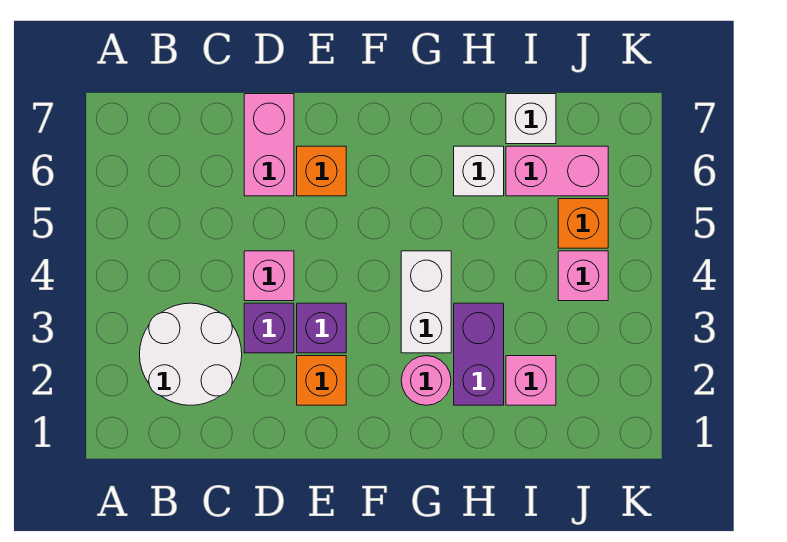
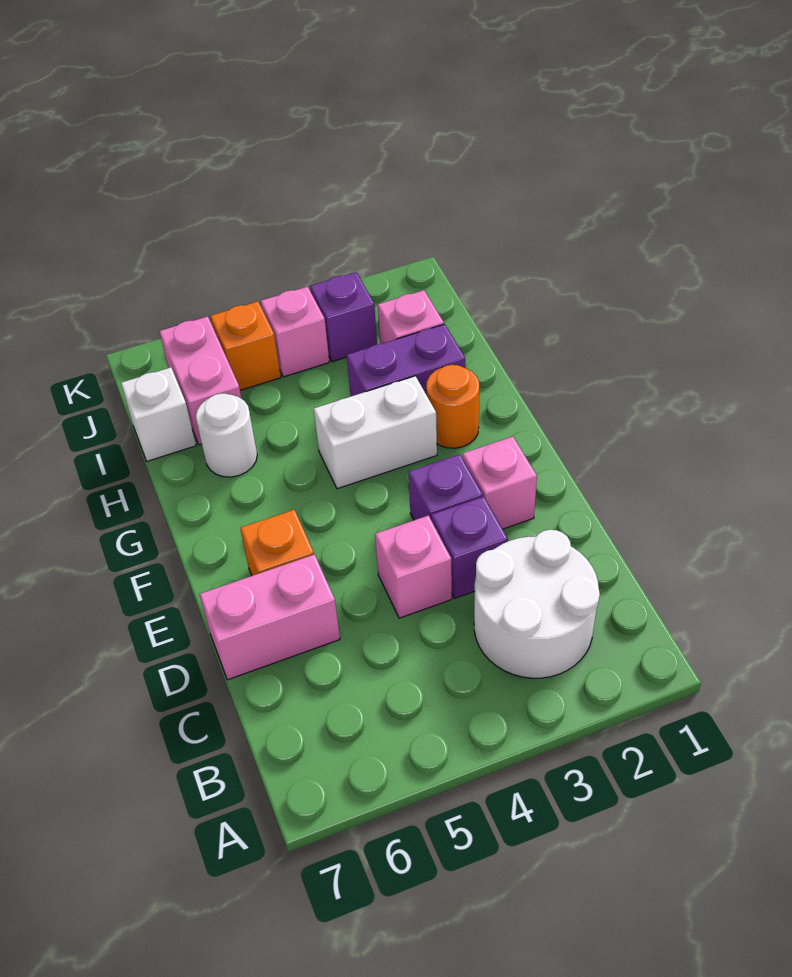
orange 1x1 brick [297,356,346,405] -> pink 1x1 brick [463,437,537,529]
pink 1x1 round brick [401,356,451,405] -> orange 1x1 round brick [426,365,479,448]
white 1x1 brick [454,146,504,196] -> white 1x1 round brick [196,393,257,477]
none -> purple 1x1 brick [310,272,377,362]

